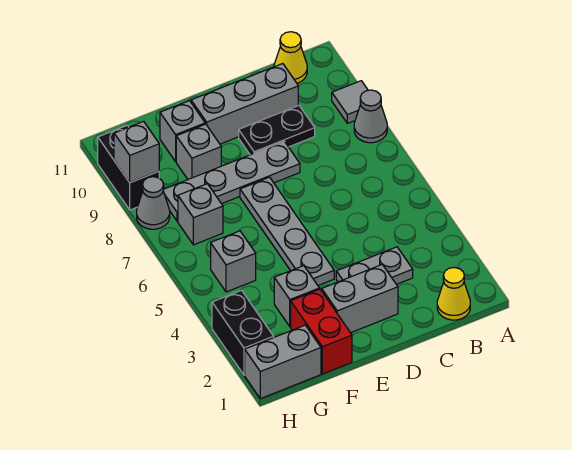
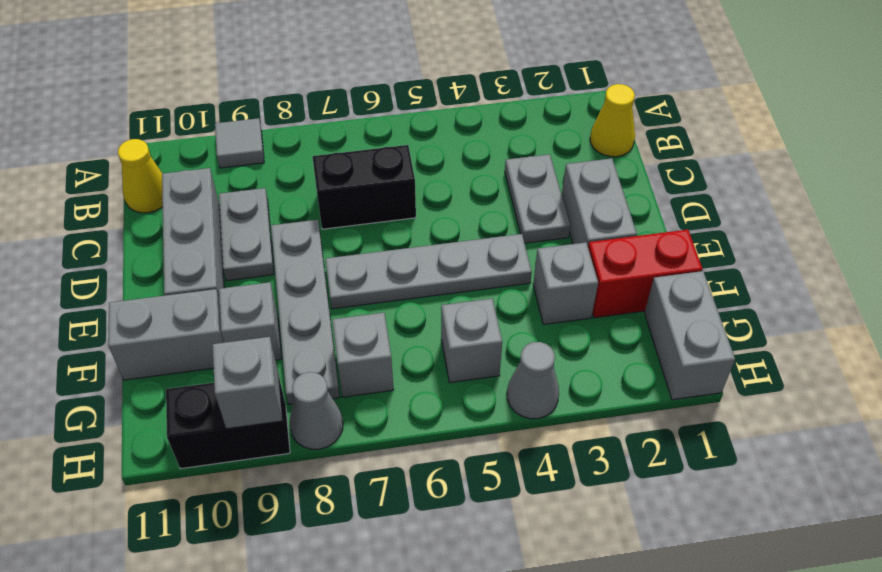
grey 1x1 cone [354,90,387,143] -> grey 1x1 cone moved to [507,342,559,419]
black 1x2 plate [239,105,315,155] -> grey 1x2 plate [219,188,274,281]
grey 1x1 brick [160,101,205,161] -> grey 1x2 brick [108,289,224,380]
black 1x2 brick [212,290,274,375] -> black 1x2 brick moved to [312,145,416,229]

